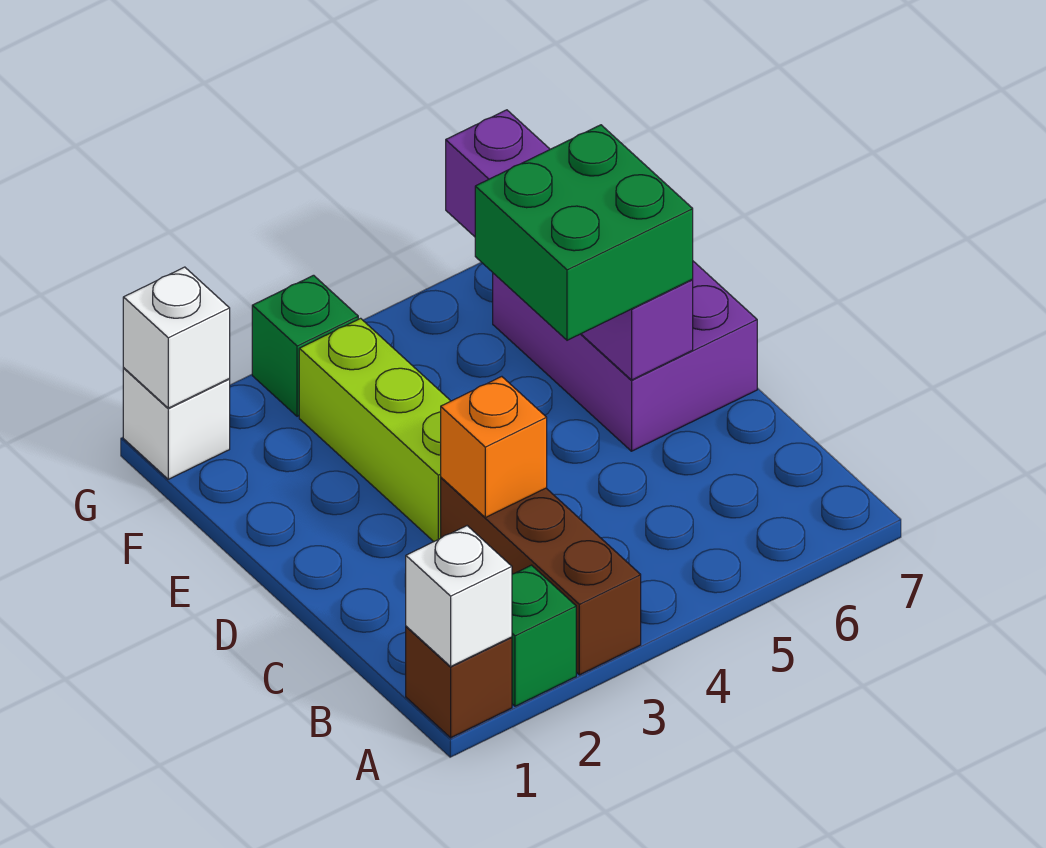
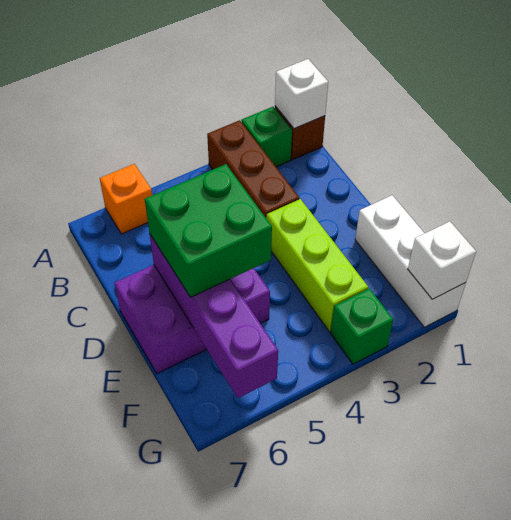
orange 1x1 brick [441,377,547,518] -> orange 1x1 brick moved to [100,164,152,234]
purple 2x3 brick [493,261,757,451] -> purple 2x3 brick turned to [114,265,270,374]
white 1x1 brick [123,368,230,479] -> white 1x3 brick [355,195,466,327]

